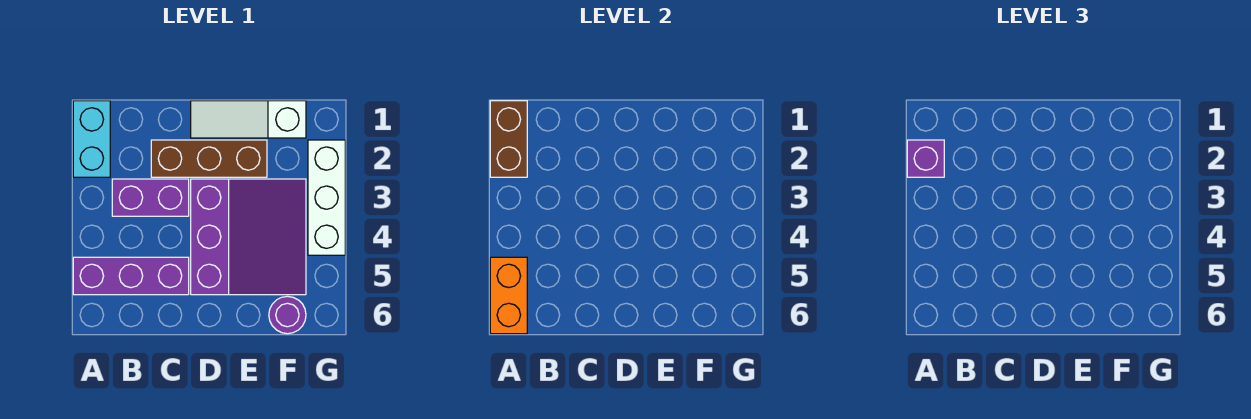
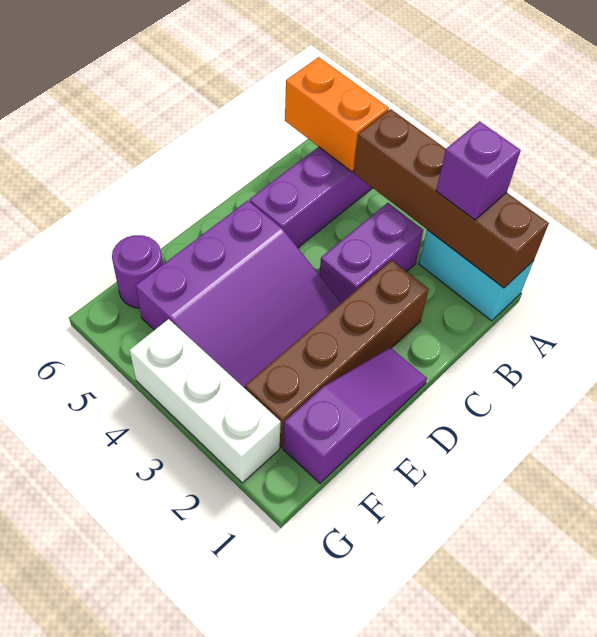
brown 1x2 brick [490,101,527,177] -> brown 1x4 brick [354,109,549,288]
brown 1x3 brick [151,140,267,177] -> brown 1x4 brick [245,260,429,447]
white 1x3 slope [191,101,306,138] -> purple 1x3 slope [283,348,427,483]
purple 3x3 slope [191,179,306,295] -> purple 3x3 slope turned to [136,201,341,388]

